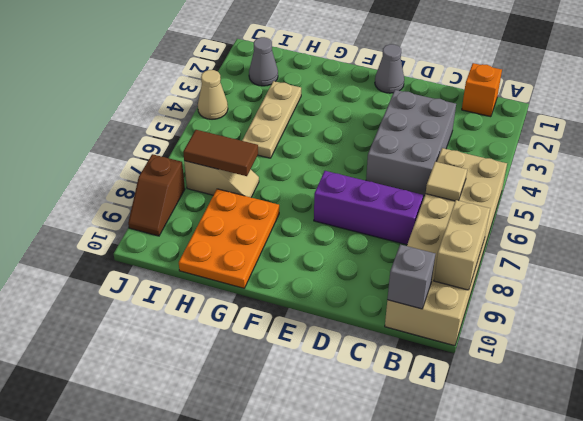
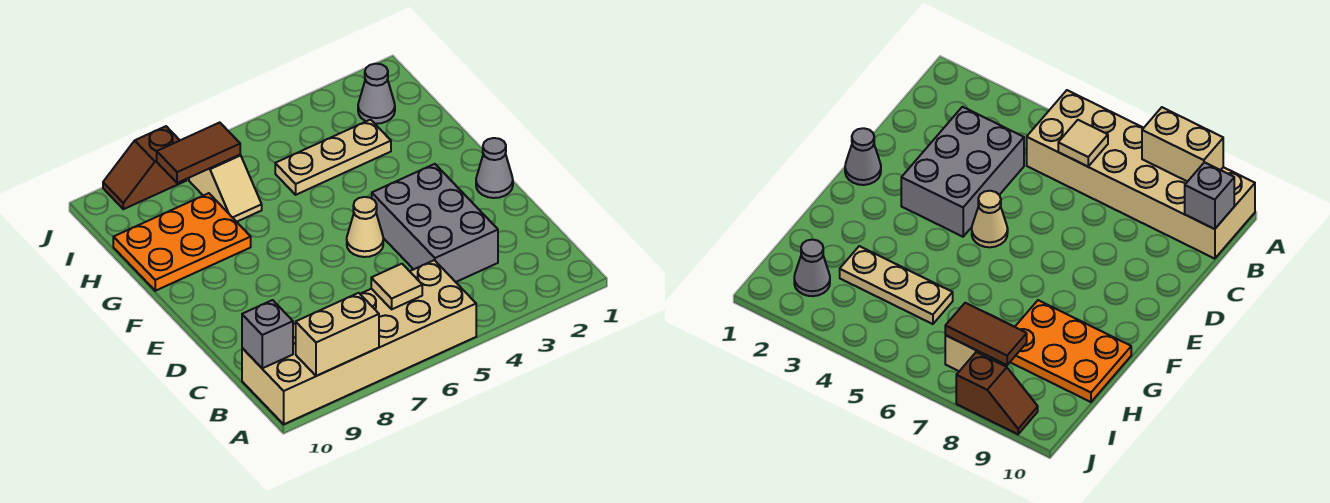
orange 1x1 brick [462,63,502,117] -> none
grey 2x3 brick [366,90,456,196] -> grey 2x3 brick turned to [372,164,498,282]
purple 1x3 brick [314,171,423,245] -> none
brown 1x2 tile [183,130,258,176] -> brown 1x2 tile turned to [157,123,240,183]
tan 1x1 cone [198,70,228,119] -> tan 1x1 cone moved to [347,197,383,257]

